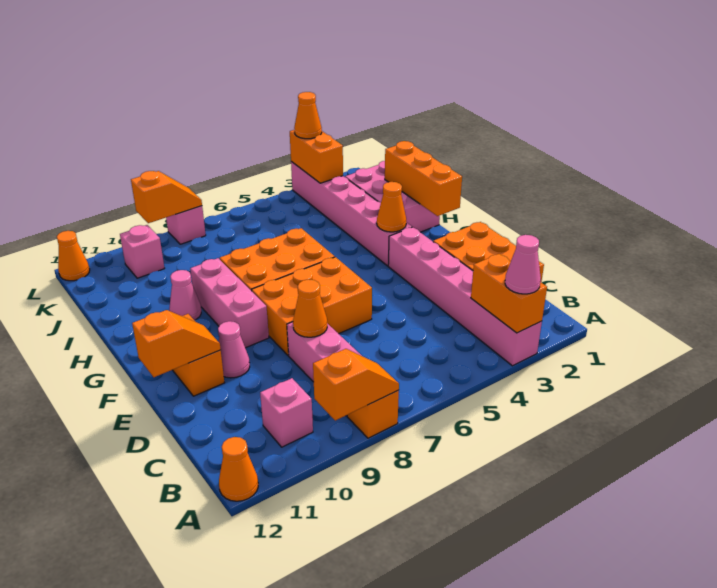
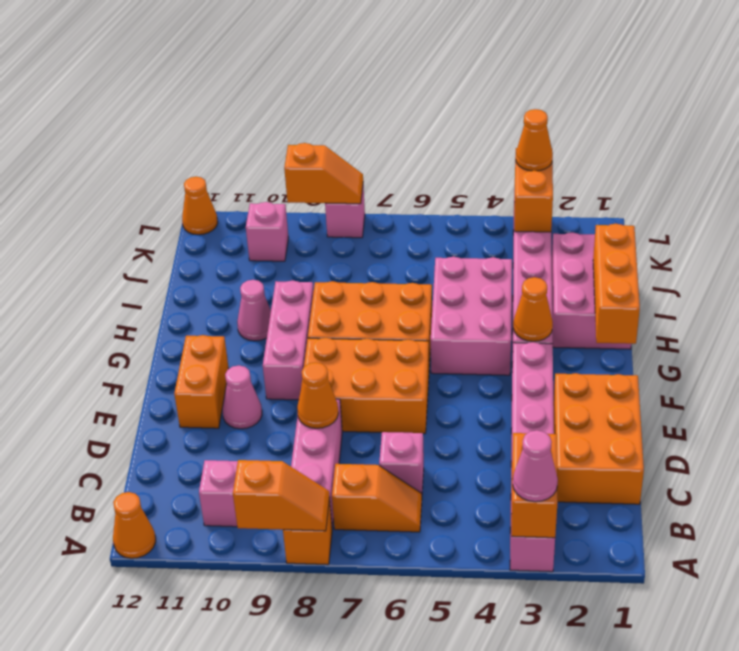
none -> pink 1x1 brick [379,432,424,494]
orange 1x2 slope [132,310,221,377] -> orange 1x2 slope moved to [332,464,422,532]
none -> pink 2x3 brick [431,257,512,375]

